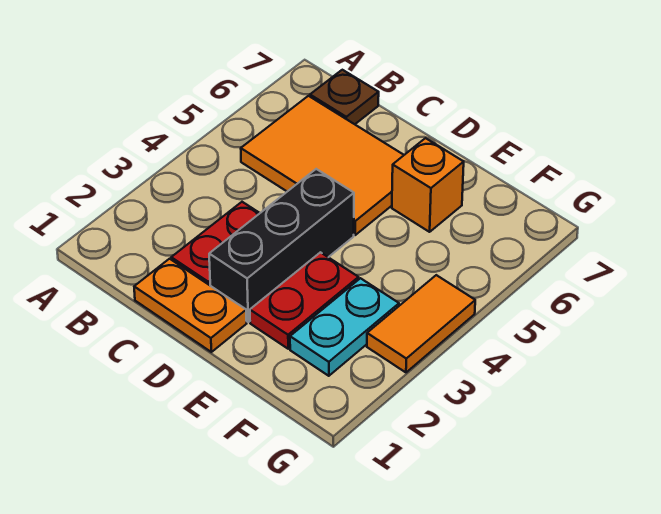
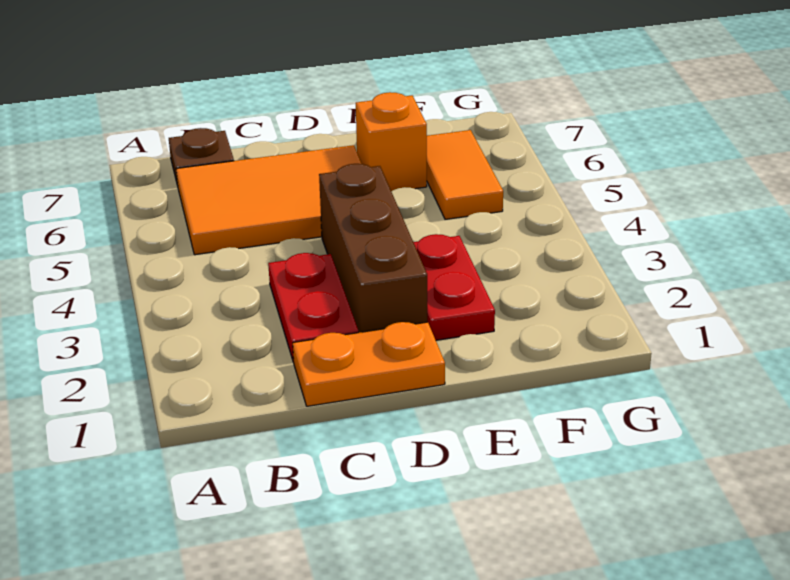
black 1x3 brick [209,169,354,322] -> brown 1x3 brick [319,164,427,333]
cyan 1x2 plate [290,278,399,376] -> none
orange 1x2 tile [367,275,475,372] -> orange 1x2 tile moved to [427,130,503,219]

